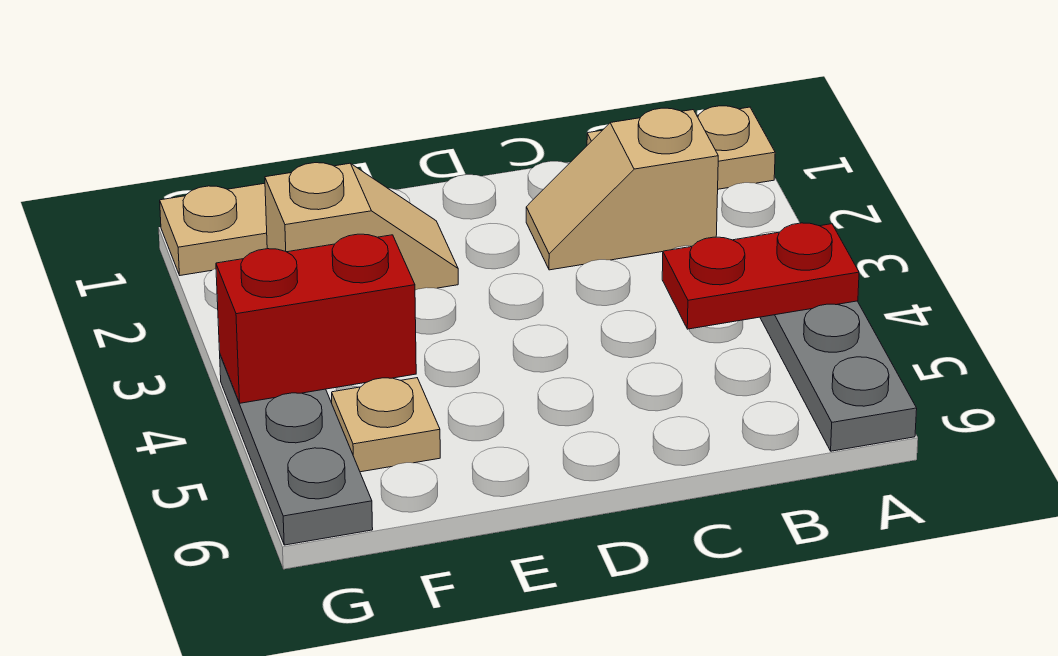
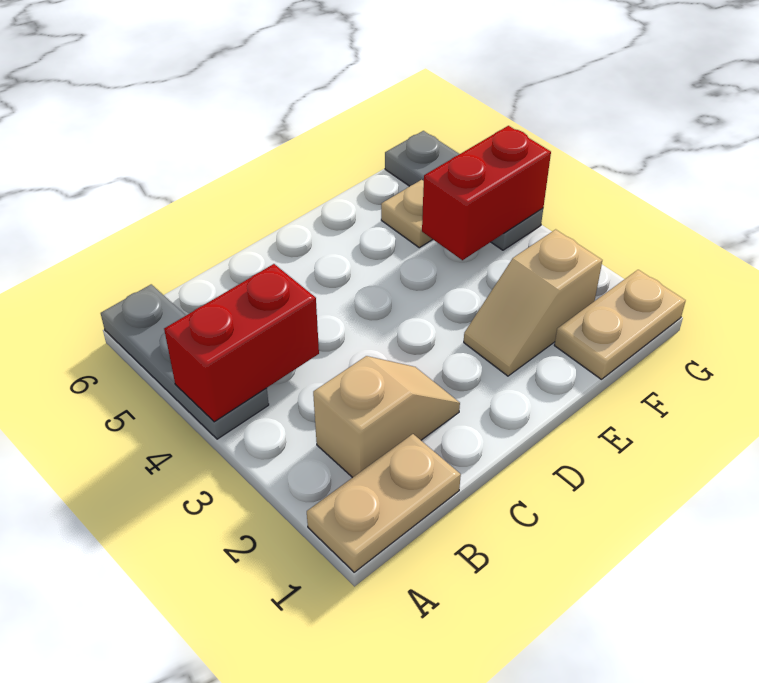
red 1x2 plate [662,223,859,329] -> red 1x2 brick [164,264,319,422]

